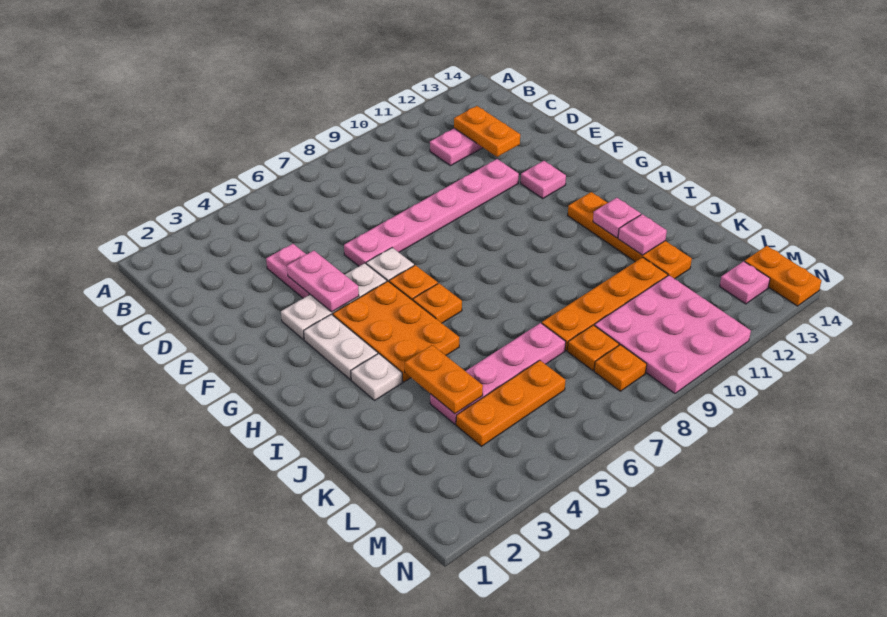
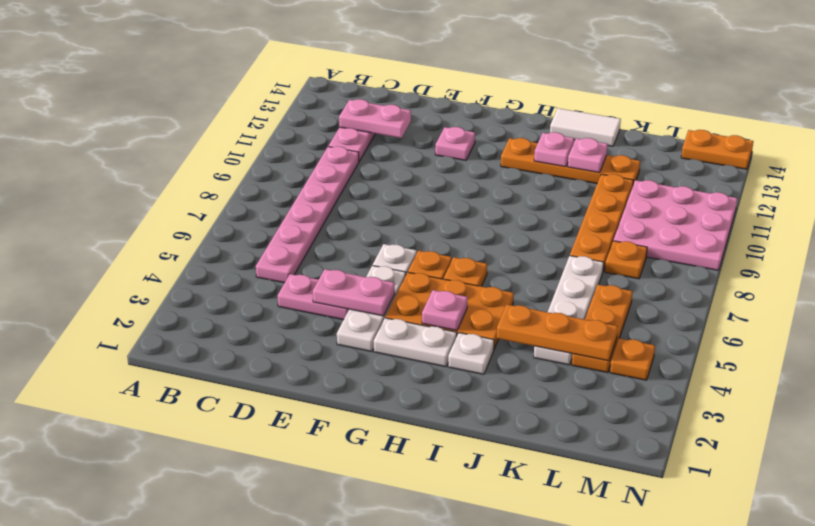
orange 1x2 plate [454,106,520,157] -> pink 1x2 plate [339,99,411,138]
pink 1x6 plate [344,159,519,266] -> pink 1x6 plate moved to [256,146,359,283]
none -> white 1x2 tile [550,108,621,146]
orange 1x2 plate [405,345,483,414] -> orange 1x3 plate [497,305,618,361]
pink 1x4 plate [430,323,566,424] -> white 1x4 plate [534,256,604,365]
orange 1x1 plate [594,345,647,391] -> orange 1x1 plate moved to [610,338,655,380]
pink 1x1 plate [720,261,770,304] -> pink 1x1 plate moved to [422,290,468,330]

